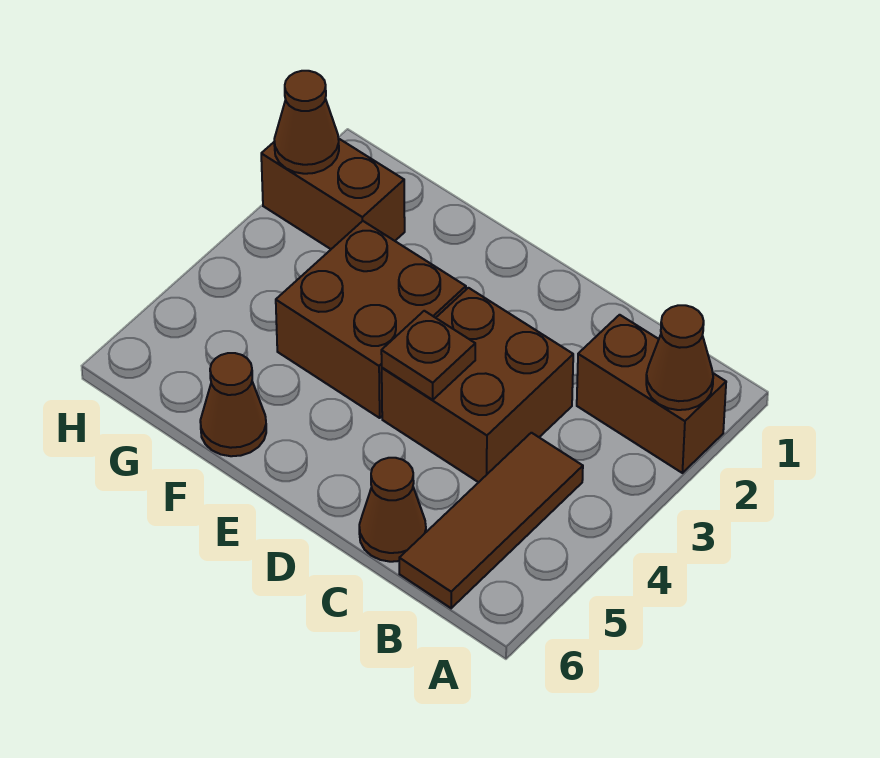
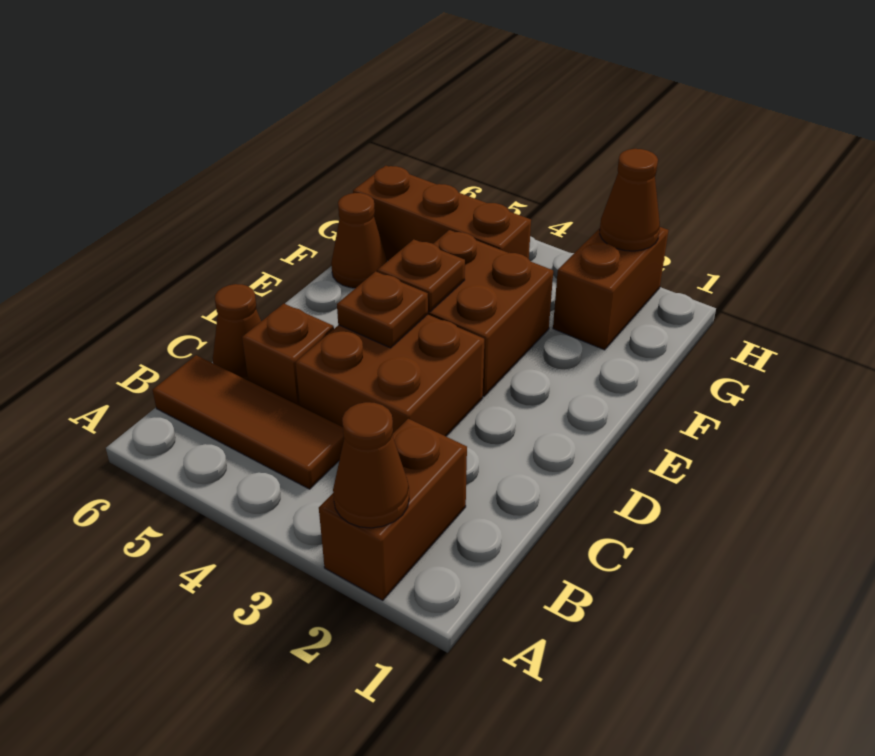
none -> brown 1x1 brick [242,304,334,406]
none -> brown 1x1 plate [377,239,465,312]
none -> brown 1x3 brick [353,166,531,261]

